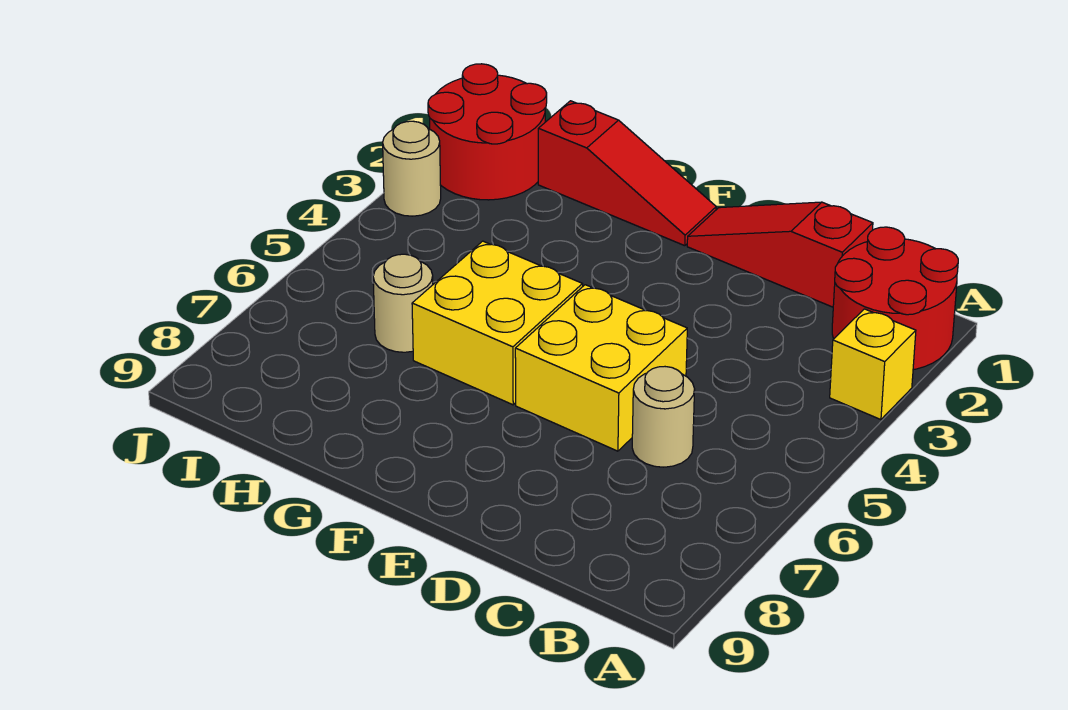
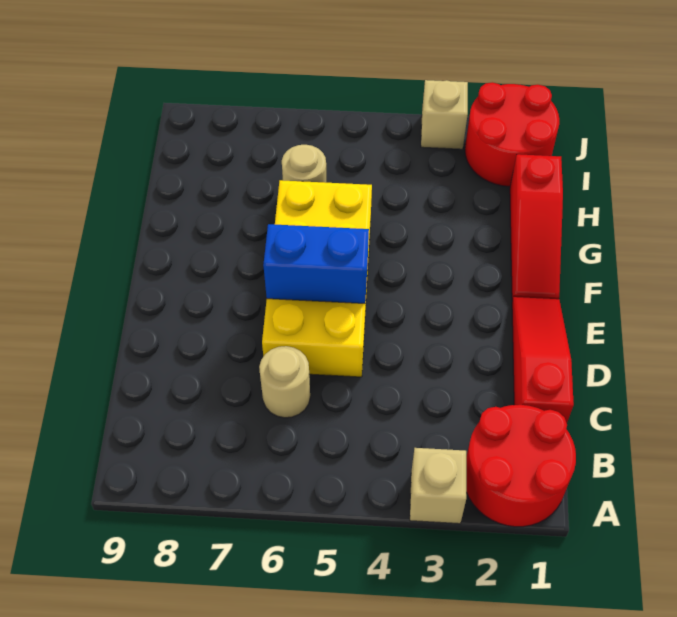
yellow 1x1 brick [830,309,916,420] -> tan 1x1 brick [410,448,466,524]
none -> blue 1x2 brick [263,224,369,303]
tan 1x1 round brick [383,121,441,216] -> tan 1x1 brick [421,80,468,149]

